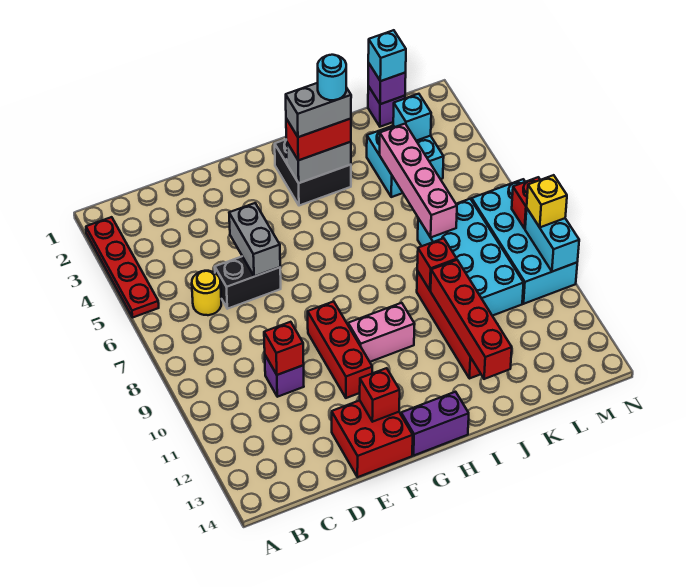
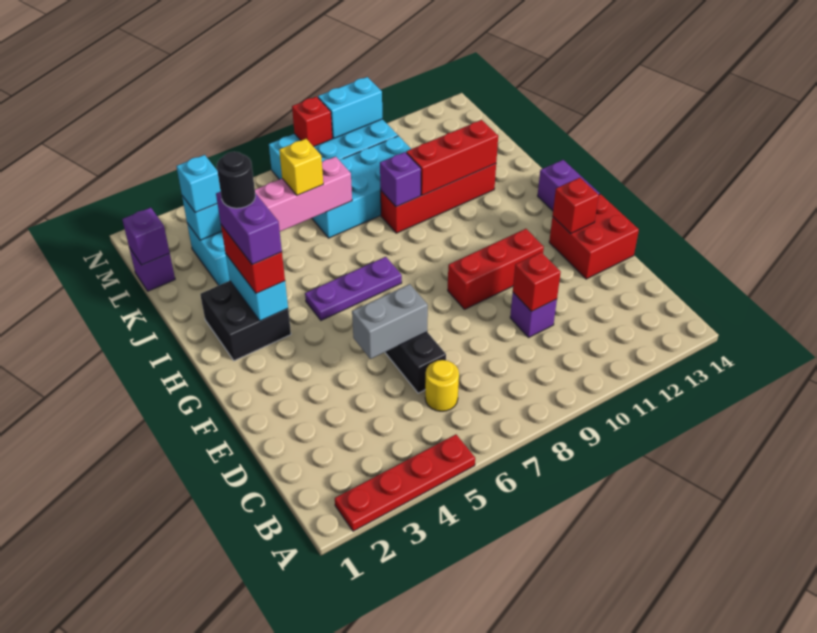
pink 1x2 brick [348,303,415,362] -> none
grey 1x2 brick [286,141,351,183] -> cyan 1x2 brick [226,254,288,321]
grey 1x2 brick [286,83,351,137] -> purple 1x2 brick [216,192,282,265]
none -> purple 1x3 plate [305,257,402,320]
cyan 1x1 round brick [318,55,346,100] -> black 1x1 round brick [217,152,255,208]
red 1x1 brick [417,238,457,290] -> purple 1x1 brick [380,152,421,207]
red 1x4 brick [431,260,512,379] -> red 1x3 brick [406,120,498,195]
cyan 1x1 brick [368,30,406,81] -> cyan 1x1 brick moved to [176,155,220,213]
yellow 1x1 brick [527,175,567,227] -> yellow 1x1 brick moved to [279,139,323,195]

